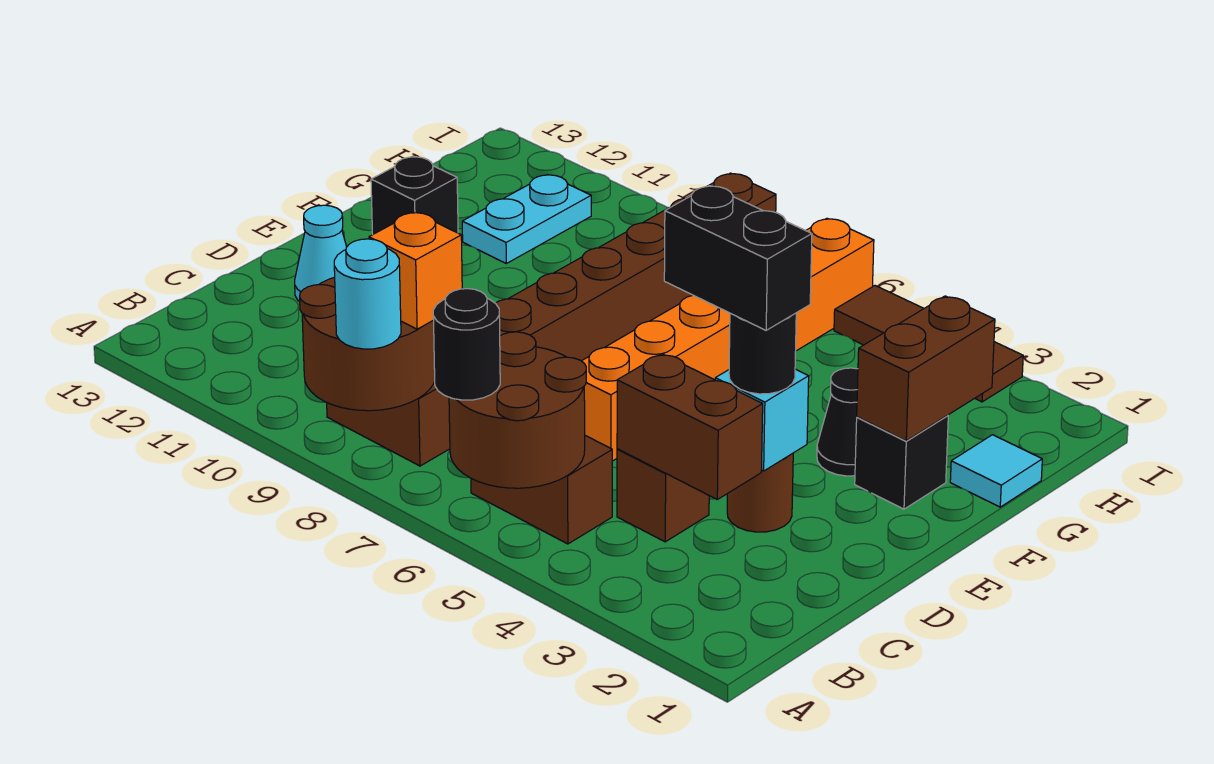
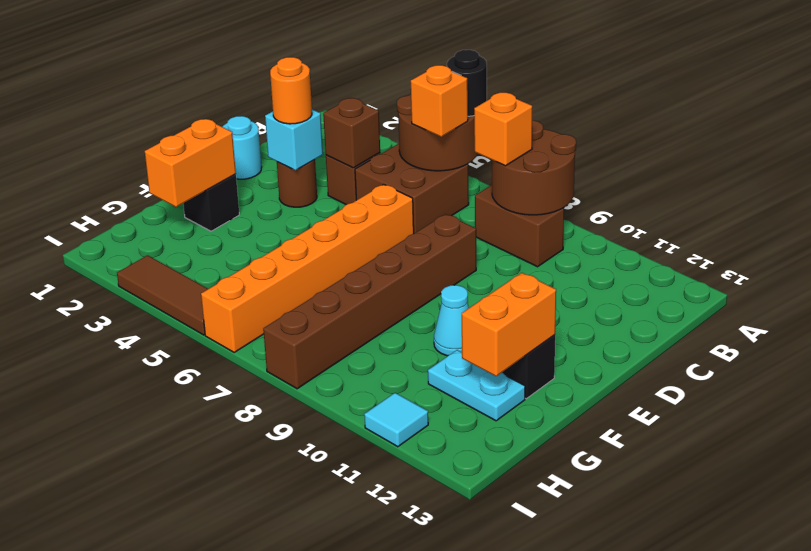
cyan 1x1 round brick [334,239,401,349] -> cyan 1x1 round brick moved to [223,116,262,179]
brown 1x2 brick [471,436,612,544] -> brown 2x2 brick [355,144,469,233]
none -> orange 1x1 brick [411,65,468,137]
brown 1x2 brick [617,354,763,499] -> brown 1x1 brick [323,98,380,168]
black 1x1 round brick [729,313,796,394] -> orange 1x1 round brick [270,57,312,124]
black 1x2 brick [664,186,812,330] -> none
cyan 1x1 cone [295,205,347,302] -> cyan 1x1 cone moved to [434,285,469,356]
brown 1x2 brick [857,296,995,441] -> orange 1x2 brick [145,119,236,207]
black 1x1 cone [817,368,858,476] -> none
none -> orange 1x2 brick [462,273,556,376]
cyan 1x1 tile [950,435,1042,507] -> cyan 1x1 tile moved to [364,393,428,447]
cyan 1x2 plate [462,175,591,263] -> cyan 1x2 plate turned to [428,350,525,421]

